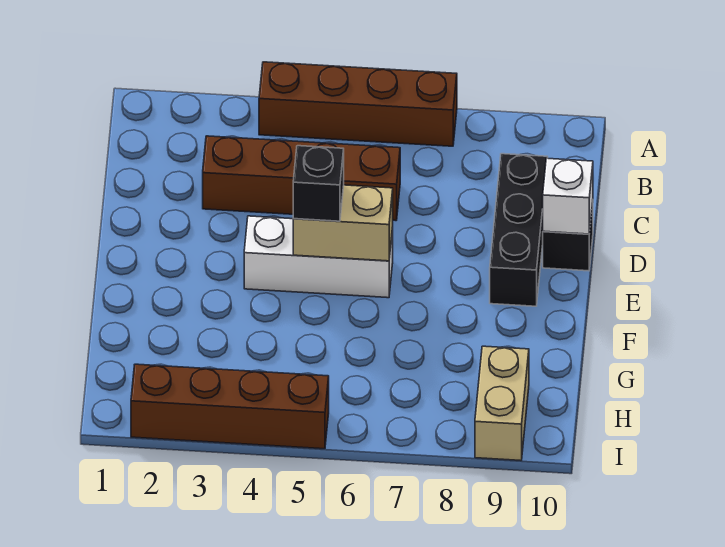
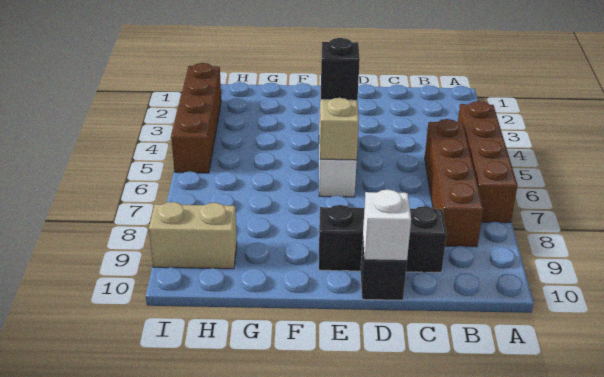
brown 1x4 brick [203,136,400,221] -> brown 1x4 brick moved to [425,119,483,247]

